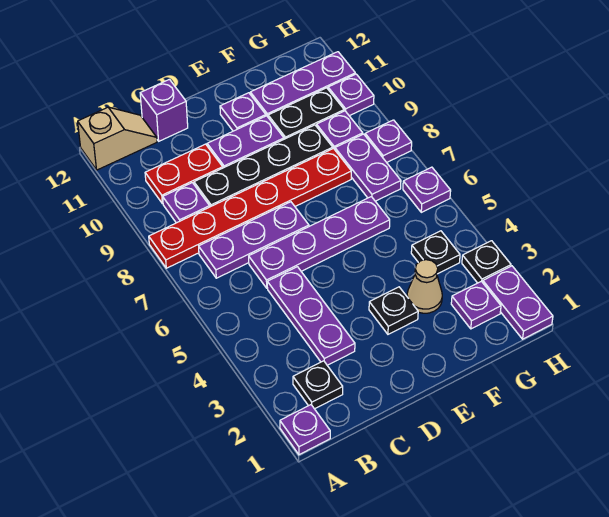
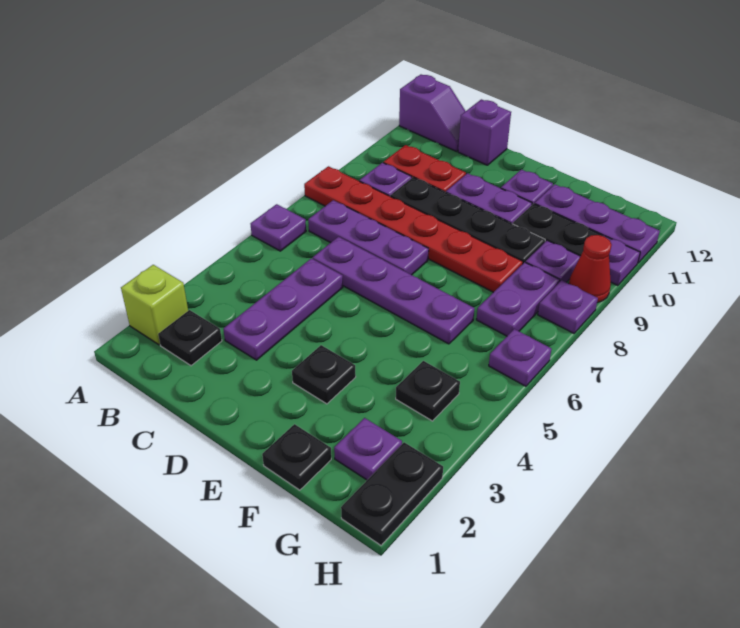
purple 1x1 plate [280,405,330,455] -> purple 1x1 plate moved to [251,204,306,251]
none -> lime 1x1 brick [121,265,188,345]
tan 1x2 slope [78,107,157,170] -> purple 1x2 slope [399,75,466,152]
tan 1x1 cone [407,260,442,313] -> none
purple 1x2 plate [483,266,553,339] -> black 1x2 plate [341,442,443,545]
black 1x1 plate [462,241,511,283] -> black 1x1 plate moved to [262,424,331,490]
none -> red 1x1 cone [569,235,612,303]

